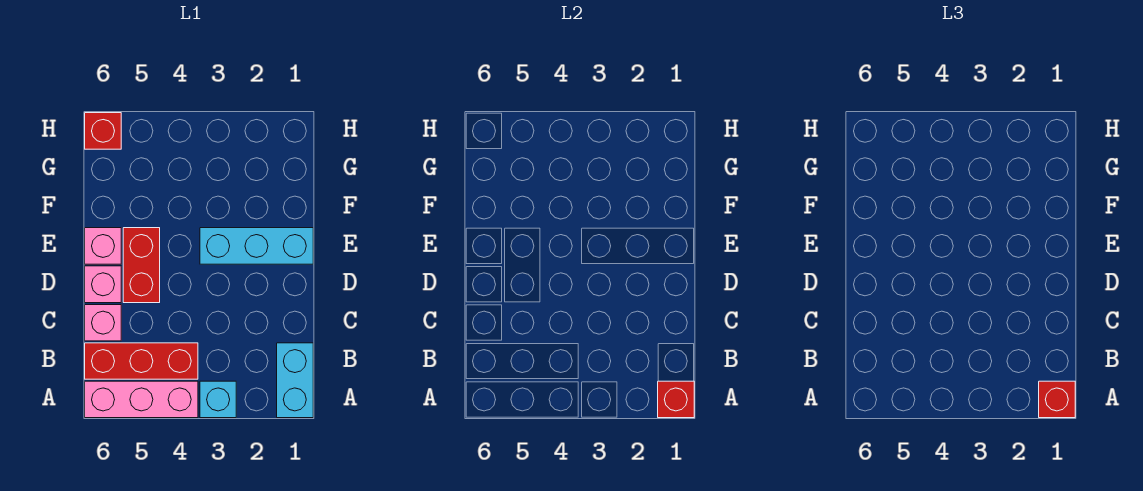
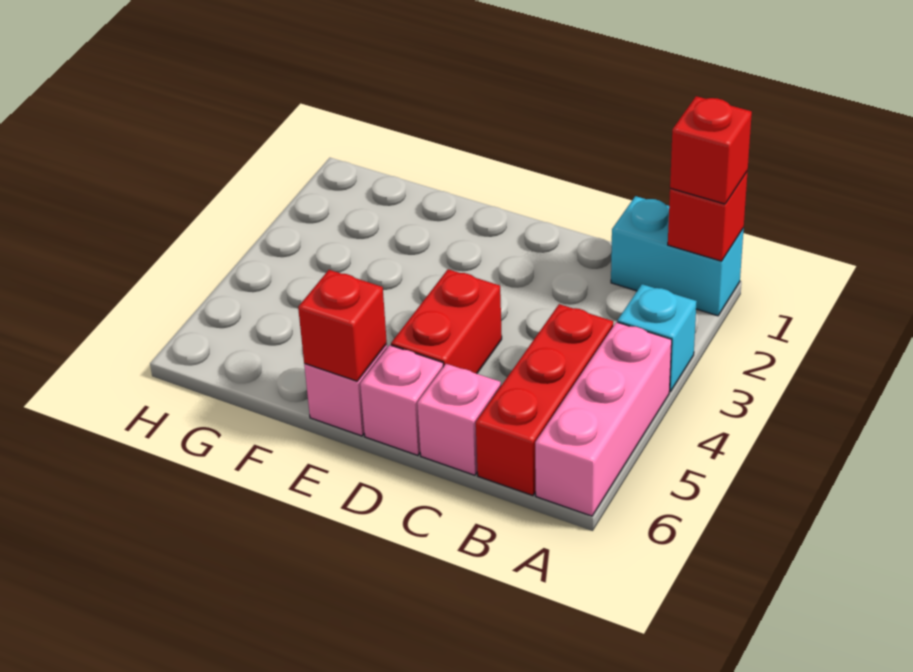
red 1x2 brick [123,228,160,303] -> red 1x2 brick turned to [391,269,502,374]
cyan 1x3 brick [200,228,313,264] -> none
red 1x1 brick [85,113,121,149] -> red 1x1 brick moved to [298,270,387,381]

